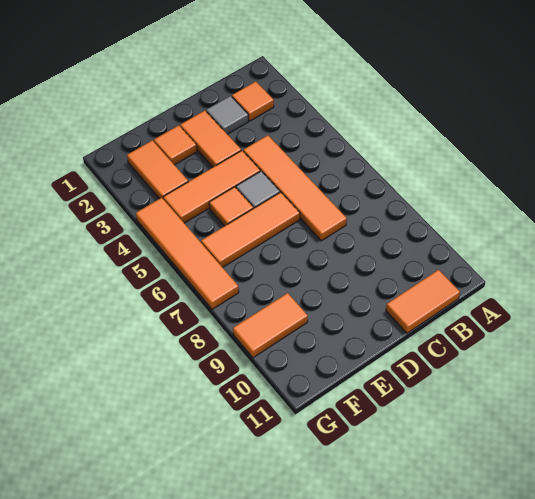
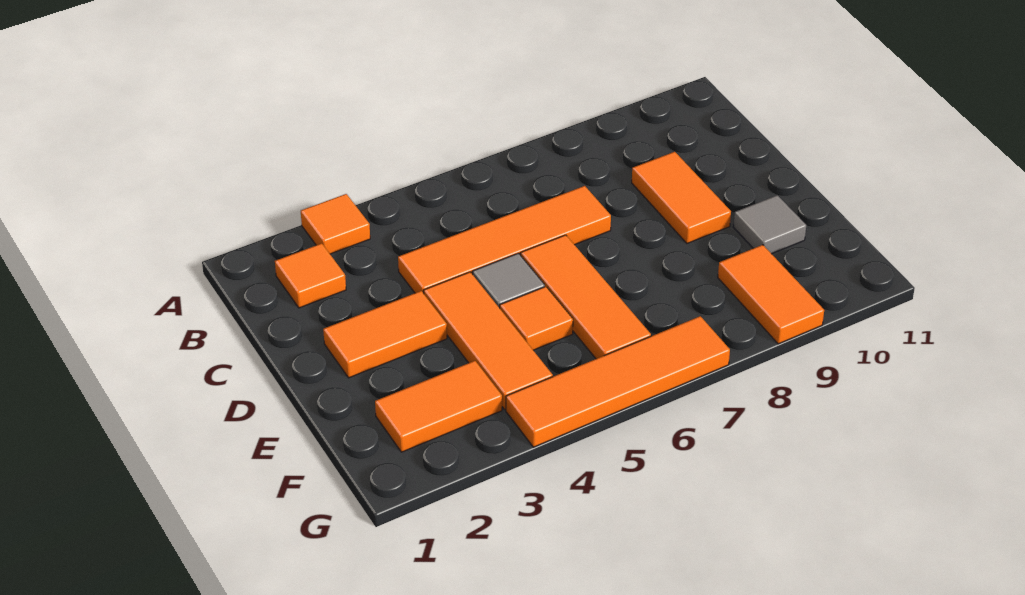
orange 1x2 tile [386,270,460,333] -> orange 1x2 tile moved to [632,152,731,243]
grey 1x1 tile [206,96,248,134] -> grey 1x1 tile moved to [733,195,806,254]
orange 1x1 tile [154,125,197,165] -> orange 1x1 tile moved to [301,194,370,254]

